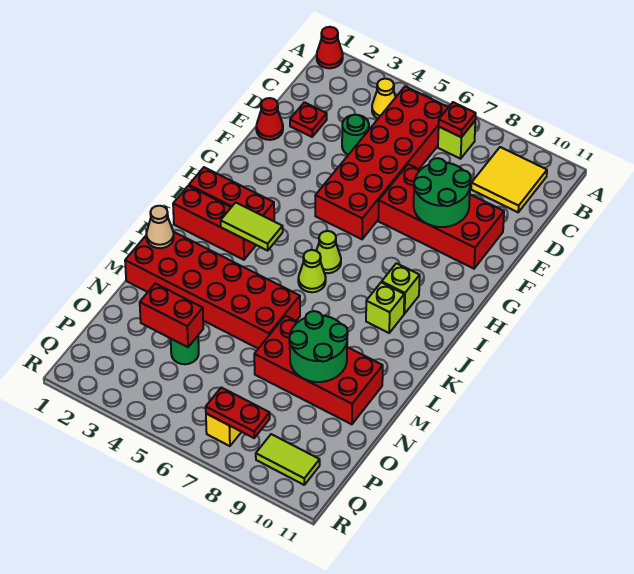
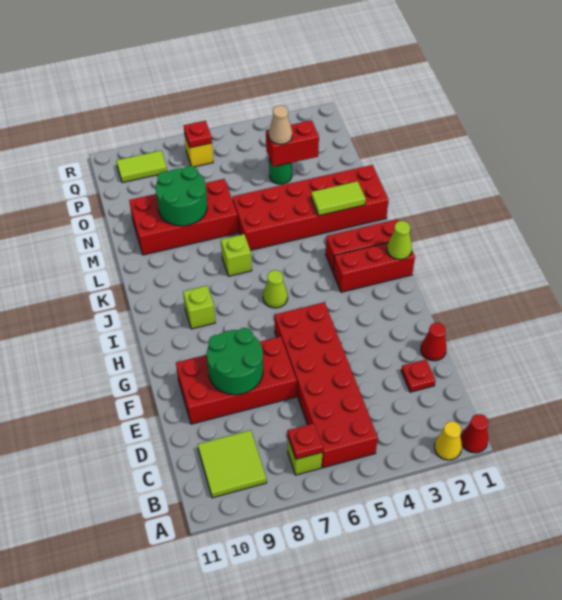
yellow 1x1 cone [372,78,396,118] -> yellow 1x1 cone moved to [434,421,462,460]
yellow 2x2 tile [471,147,547,212] -> lime 2x2 tile [198,430,267,498]
green 1x1 round brick [342,115,369,155] -> none
lime 1x2 tile [221,202,283,251] -> lime 1x2 tile moved to [311,181,366,216]
lime 1x1 cone [298,250,326,292] -> lime 1x1 cone moved to [387,221,412,260]
lime 1x1 brick [366,282,404,333] -> lime 1x1 brick moved to [221,234,252,276]
tan 1x1 cone [146,206,174,248] -> tan 1x1 cone moved to [269,106,292,144]
red 1x2 plate [206,388,270,438] -> red 1x1 plate [184,121,212,148]

